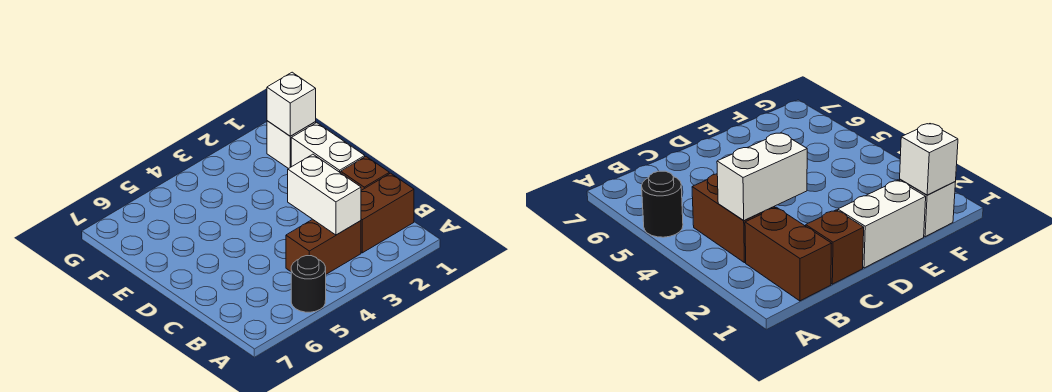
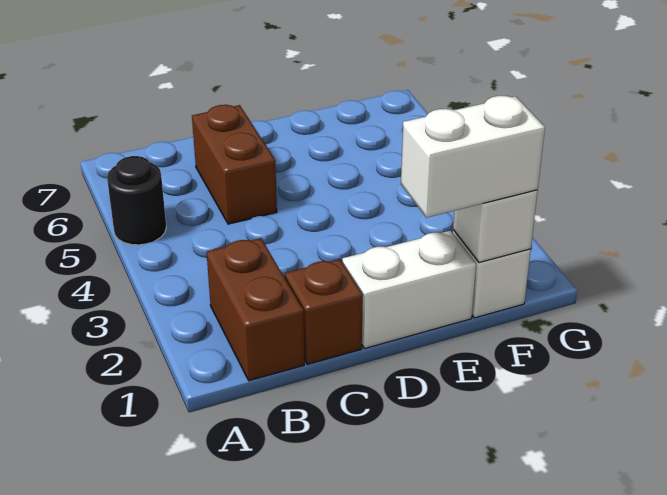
brown 1x2 brick [286,219,361,274] -> brown 1x2 brick moved to [192,105,277,224]
white 1x2 brick [288,154,361,235] -> white 1x2 brick moved to [401,96,545,218]

